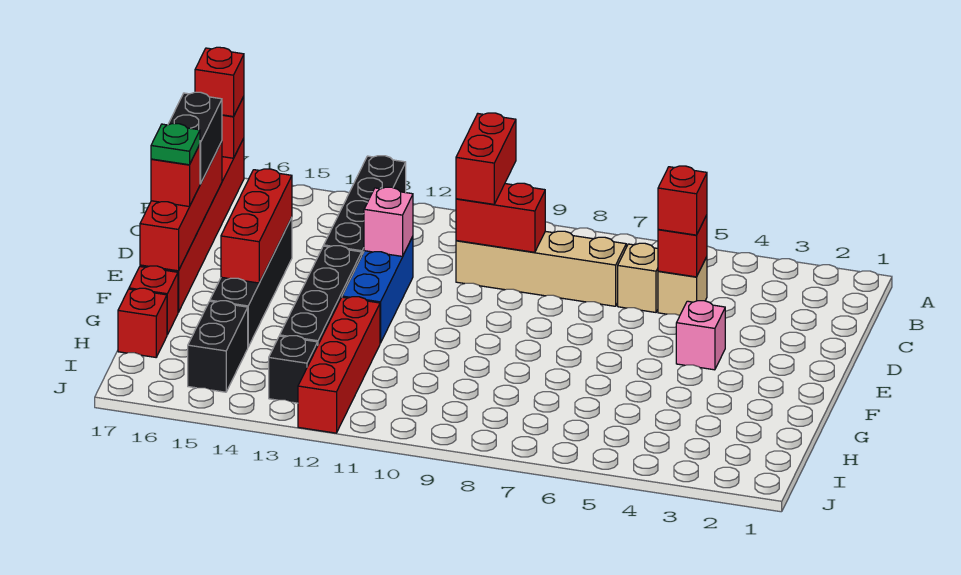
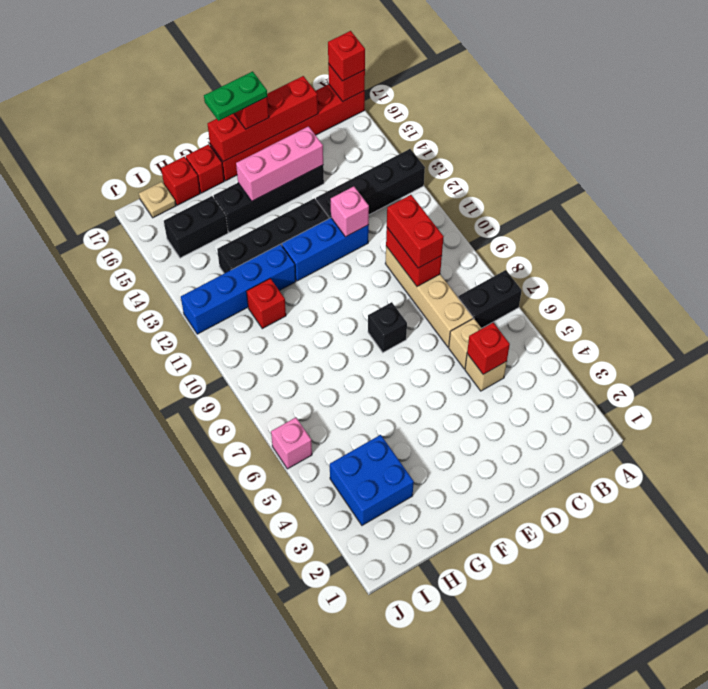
red 1x2 brick [456,113,516,204] -> red 1x2 brick turned to [387,195,444,268]
red 1x1 brick [658,166,707,235] -> red 1x1 brick moved to [246,278,286,329]
black 1x2 brick [168,92,222,184] -> black 1x2 brick moved to [458,270,522,328]
red 1x3 brick [221,169,292,283] -> pink 1x3 brick [236,126,323,201]
pink 1x1 brick [676,301,725,370] -> pink 1x1 brick moved to [271,417,312,469]
green 1x1 plate [151,124,200,165] -> green 1x2 plate [204,71,267,121]
red 1x4 brick [298,297,380,433] -> blue 1x4 brick [181,244,296,334]
none -> blue 2x2 brick [330,435,414,525]
black 1x1 brick [269,336,318,403] -> black 1x1 brick moved to [368,302,407,353]
none -> tan 1x1 plate [139,182,176,218]

